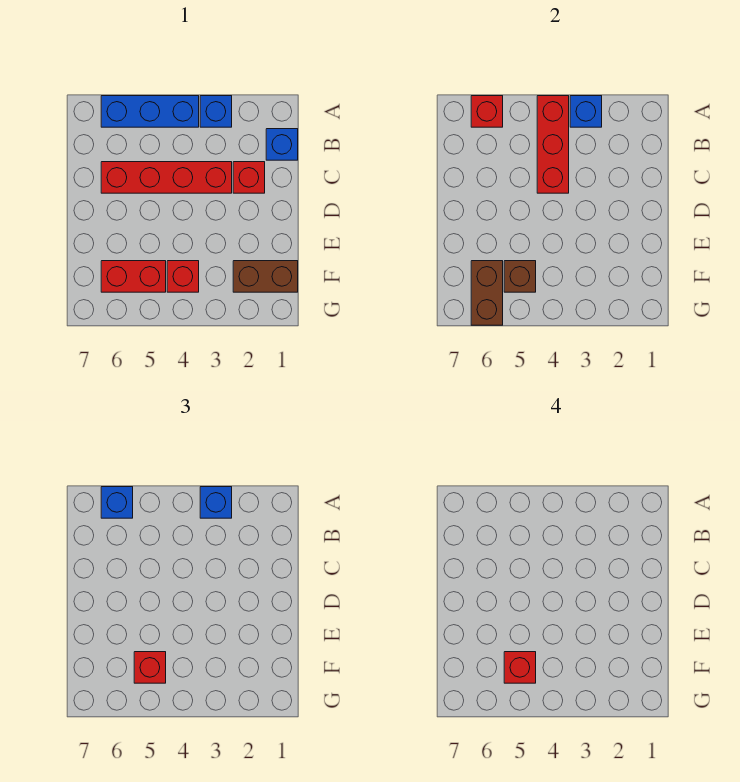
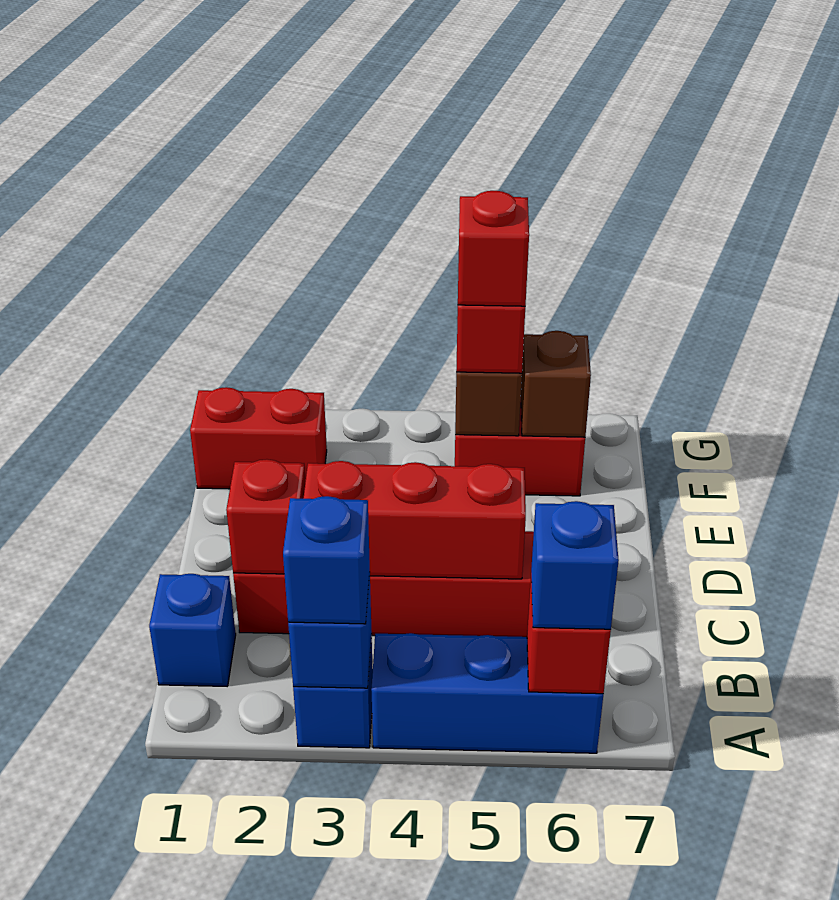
red 1x3 brick [537,96,569,193] -> red 1x3 brick turned to [303,461,526,579]
brown 1x2 brick [233,261,298,292] -> red 1x2 brick [190,387,327,489]
red 1x1 brick [167,261,199,292] -> red 1x1 brick moved to [226,459,305,574]
brown 1x2 brick [471,261,503,325] -> brown 1x1 brick [521,331,591,437]

